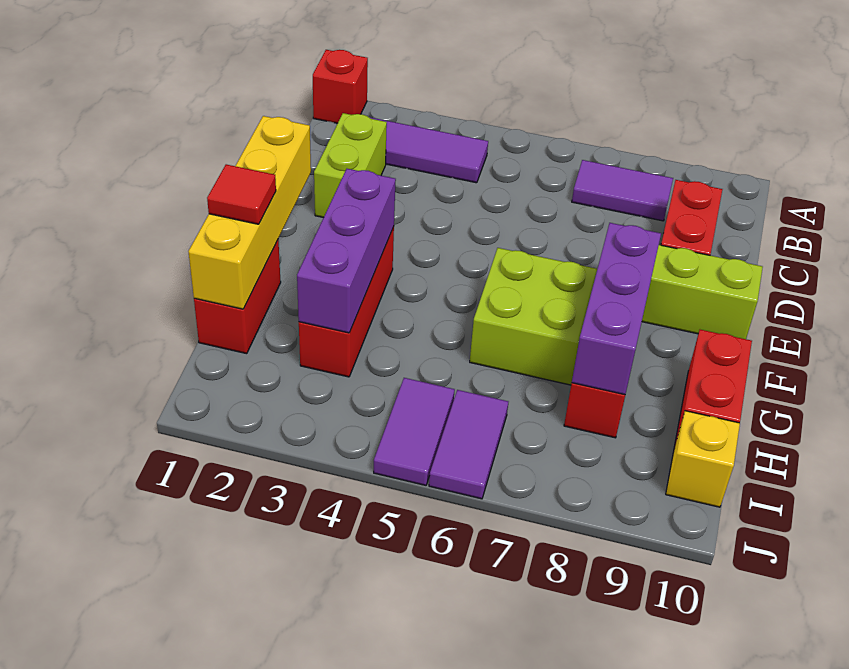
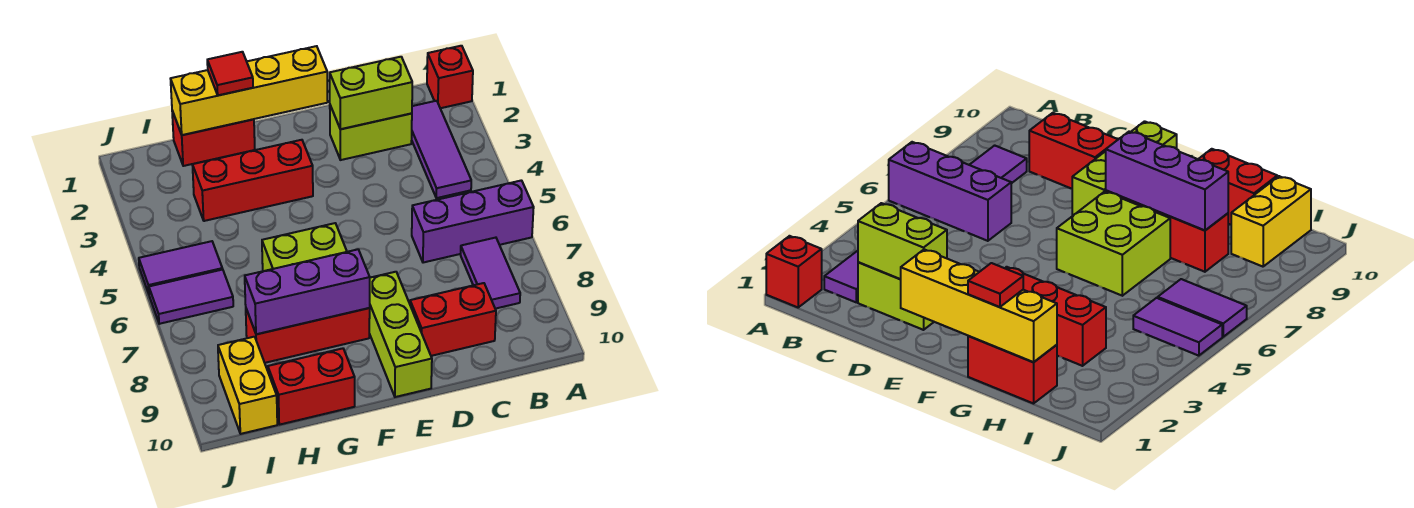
none -> lime 1x2 brick [330,57,412,129]
purple 1x3 brick [297,169,396,333] -> purple 1x3 brick moved to [412,180,534,263]
yellow 1x1 brick [666,411,740,507] -> yellow 1x2 brick [218,337,277,434]

